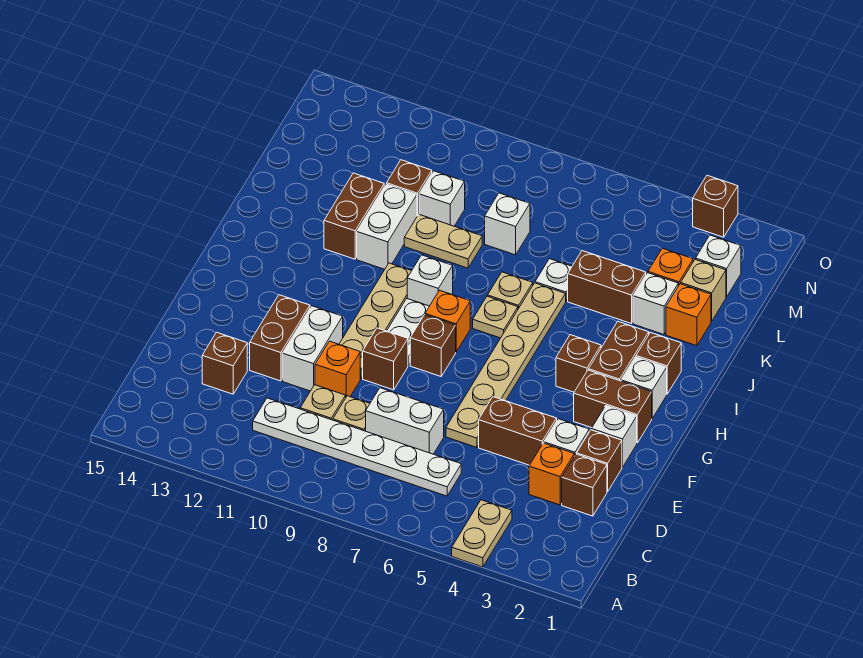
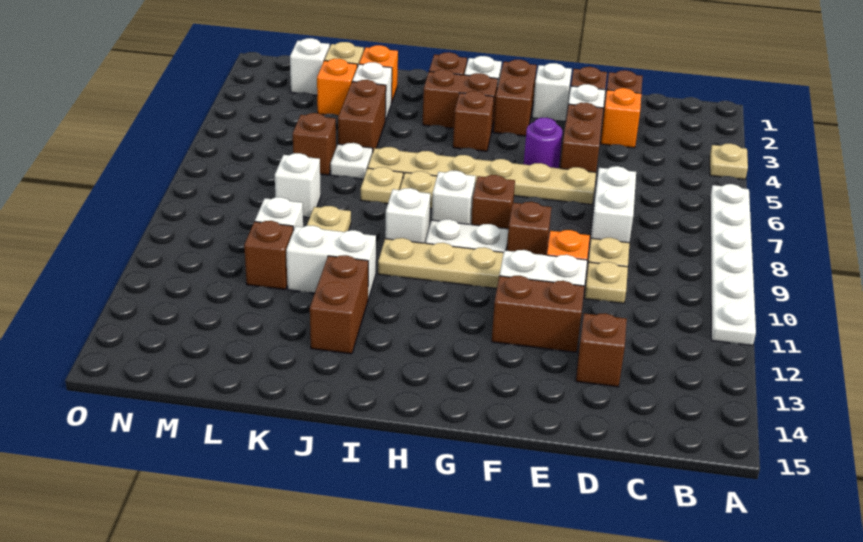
tan 1x2 plate [452,500,512,567] -> tan 1x1 plate [710,144,748,179]
white 1x6 plate [253,398,461,496] -> white 1x6 plate moved to [710,184,756,346]
none -> purple 1x1 round brick [524,118,562,168]
orange 1x1 brick [425,290,470,352] -> white 1x1 brick [432,171,476,225]
brown 1x2 brick [324,173,384,259] -> brown 1x2 brick turned to [310,255,368,354]
brown 1x1 brick [693,175,738,237] -> brown 1x1 brick moved to [293,113,336,175]

